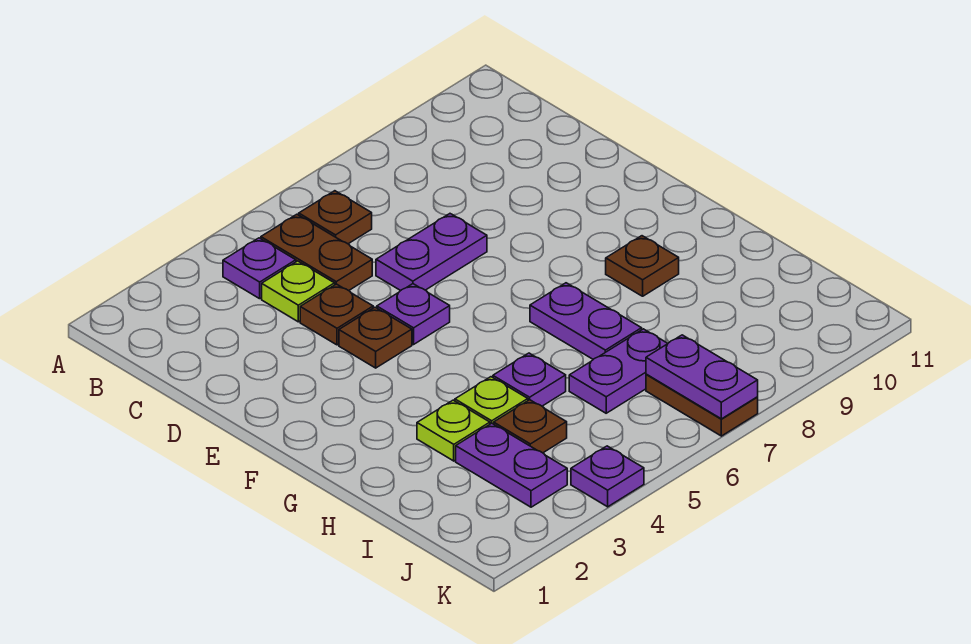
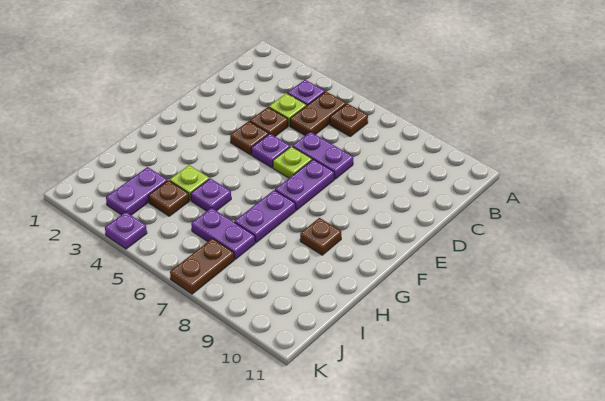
lime 1x1 plate [417,400,490,461] -> lime 1x1 plate moved to [273,146,312,178]
purple 1x2 plate [646,335,758,419] -> purple 1x2 plate moved to [275,159,334,210]

